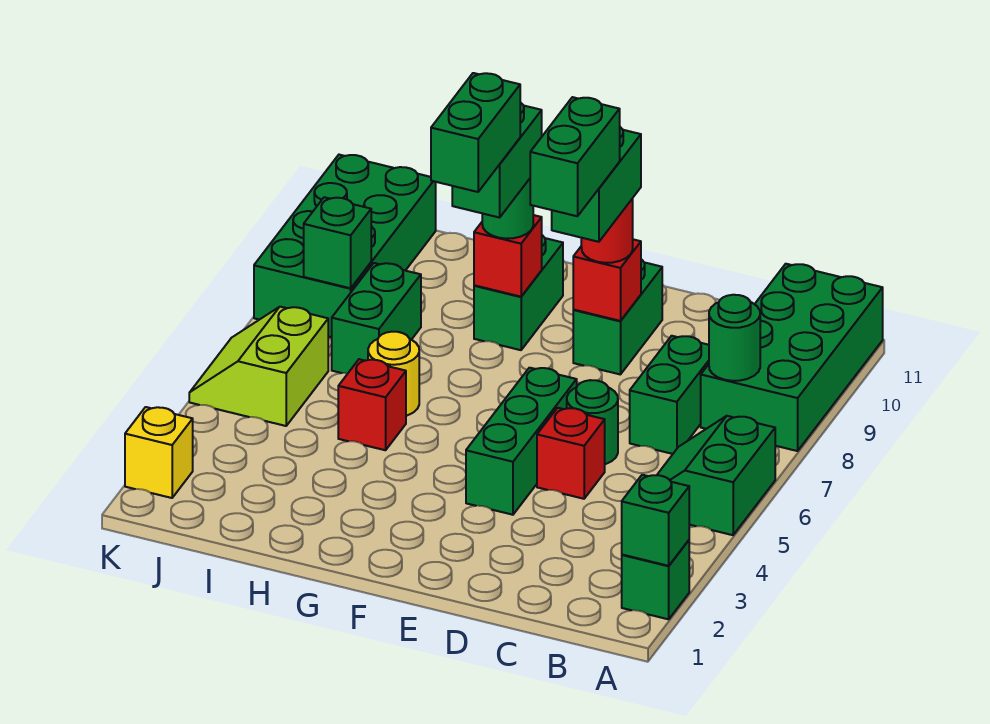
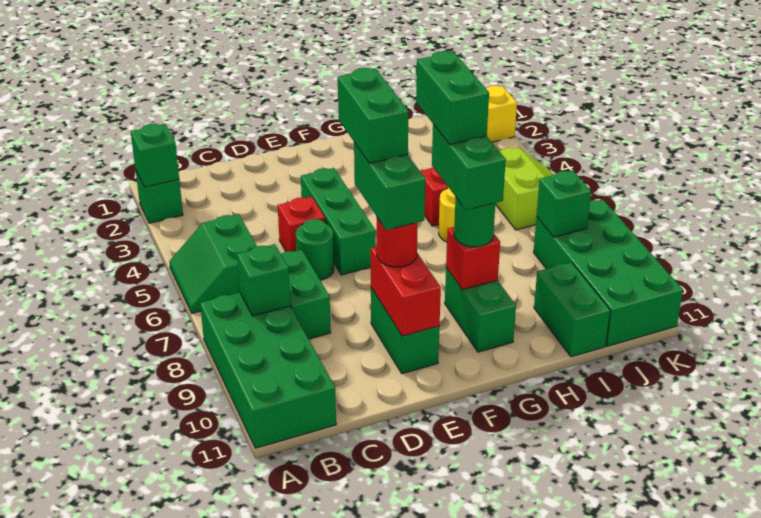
green 2x2 slope [657,416,775,535] -> green 2x2 slope turned to [169,214,257,313]
green 1x1 round brick [709,295,760,381] -> green 1x1 brick [237,244,290,316]
red 1x1 brick [573,239,641,321] -> red 1x2 brick [371,246,441,336]
green 1x2 brick [332,263,421,373] -> green 1x2 brick moved to [534,262,610,357]

